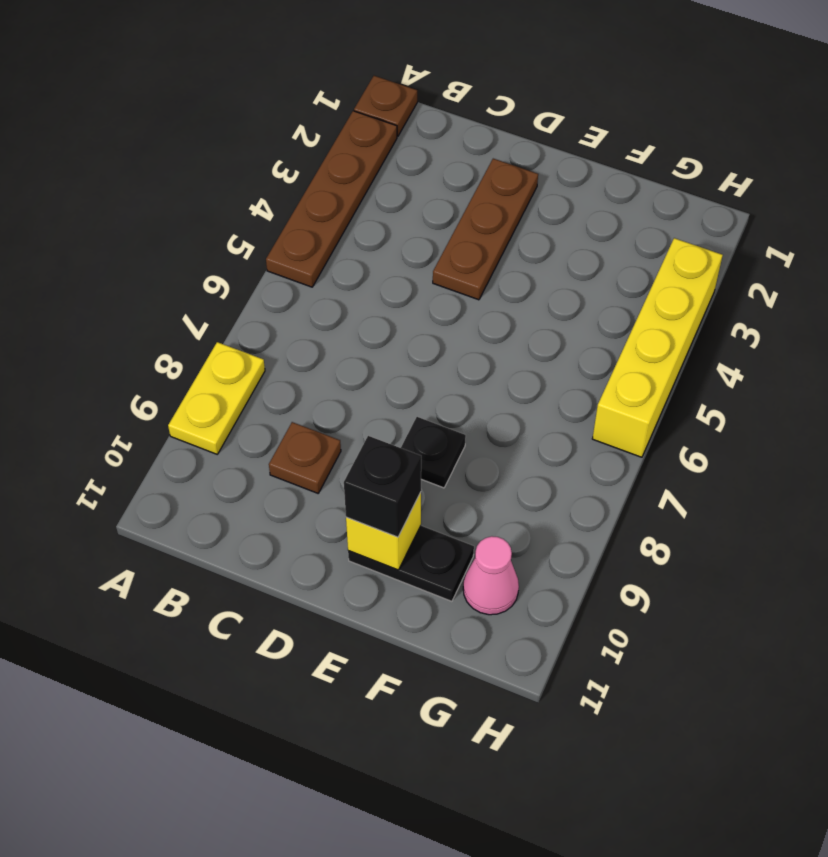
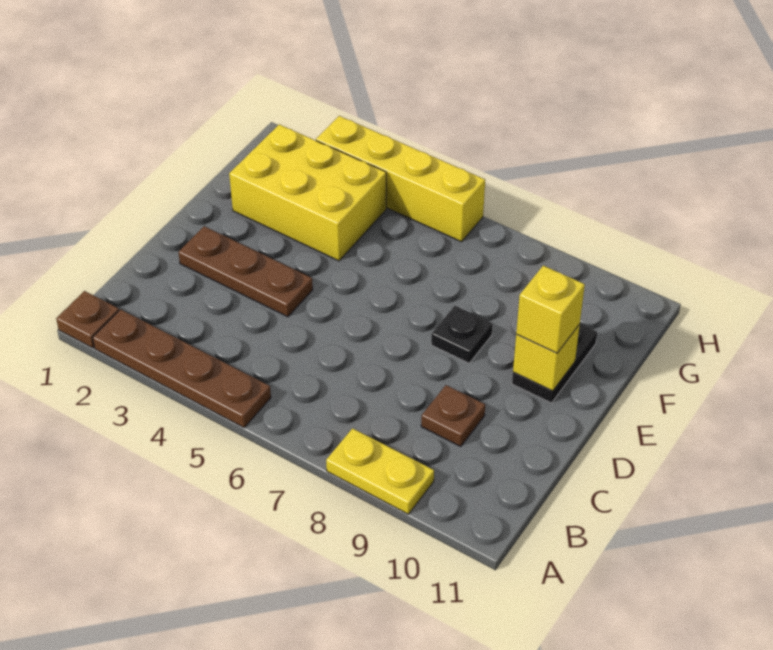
black 1x1 brick [344,436,421,537] -> yellow 1x1 brick [516,266,585,353]
none -> yellow 2x3 brick [229,124,386,261]
pink 1x1 cone [463,536,519,615] -> none

